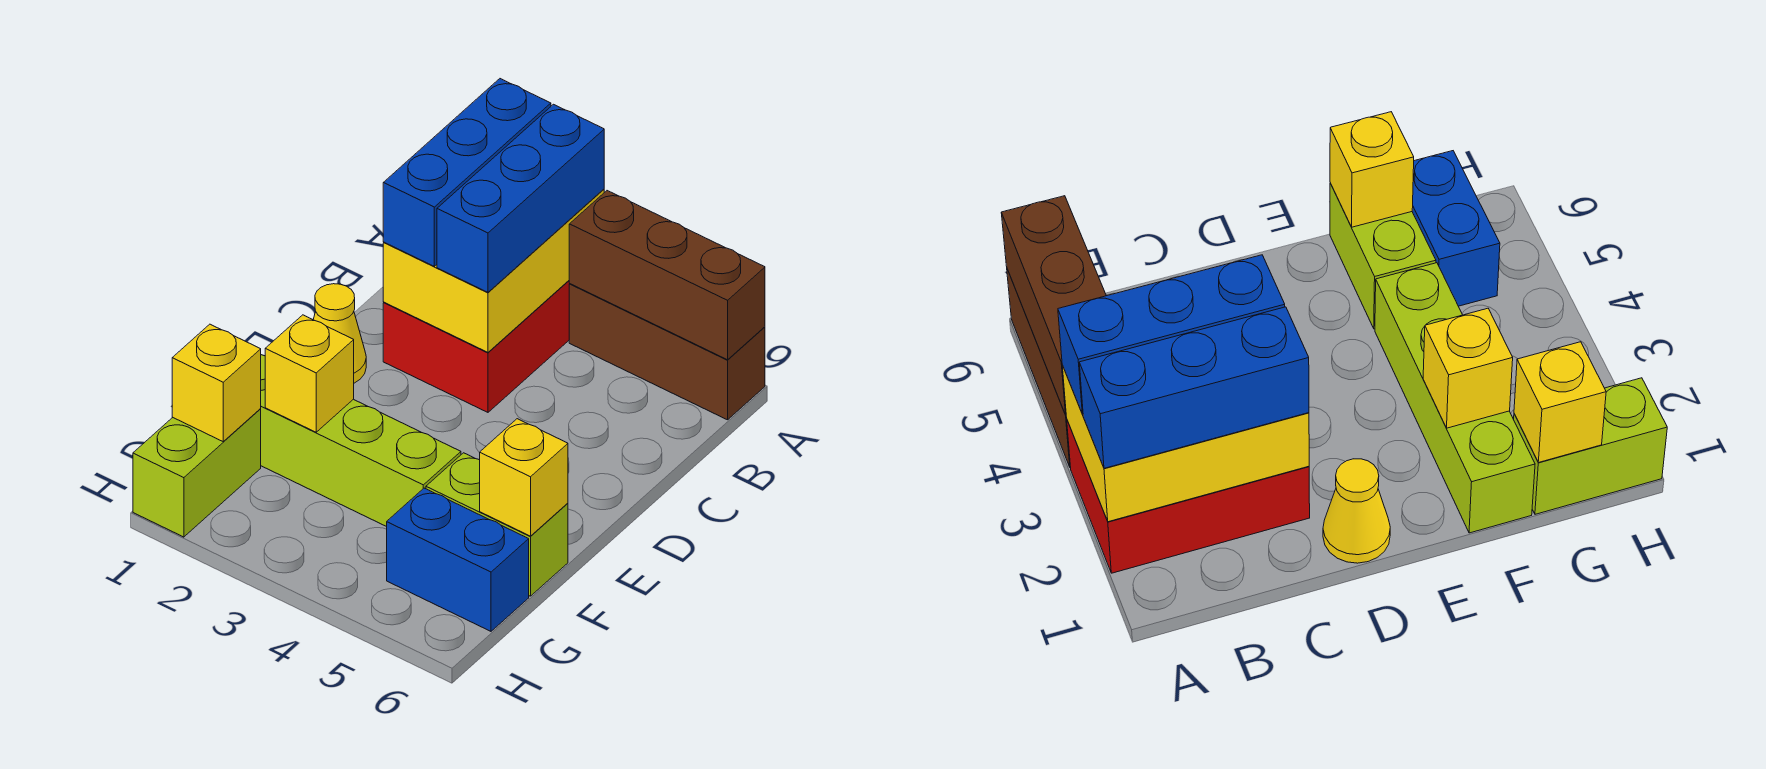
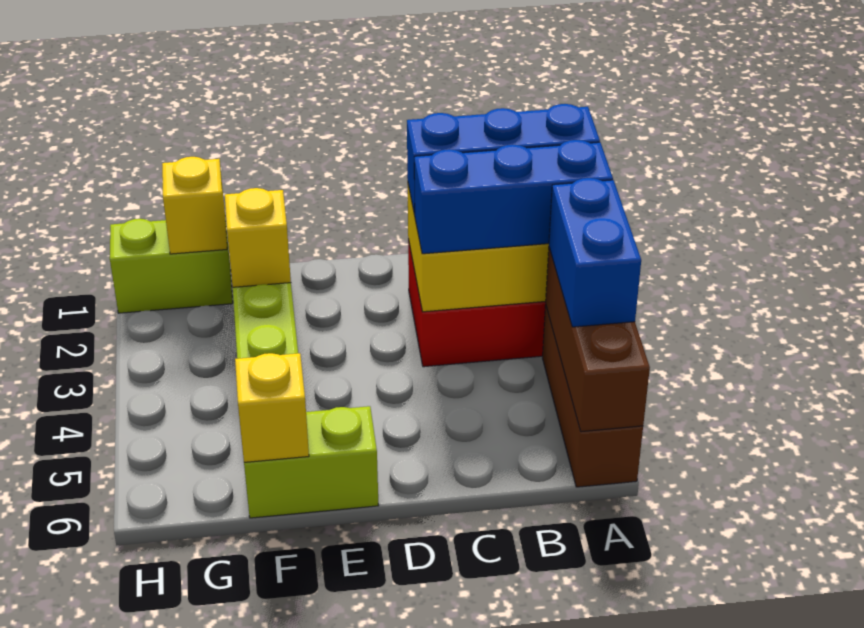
yellow 1x1 cone [313,284,366,383] -> none
lime 1x2 brick [426,453,568,596] -> lime 1x2 brick turned to [244,406,379,518]
blue 1x2 brick [387,488,529,631] -> blue 1x2 brick moved to [549,178,641,327]

